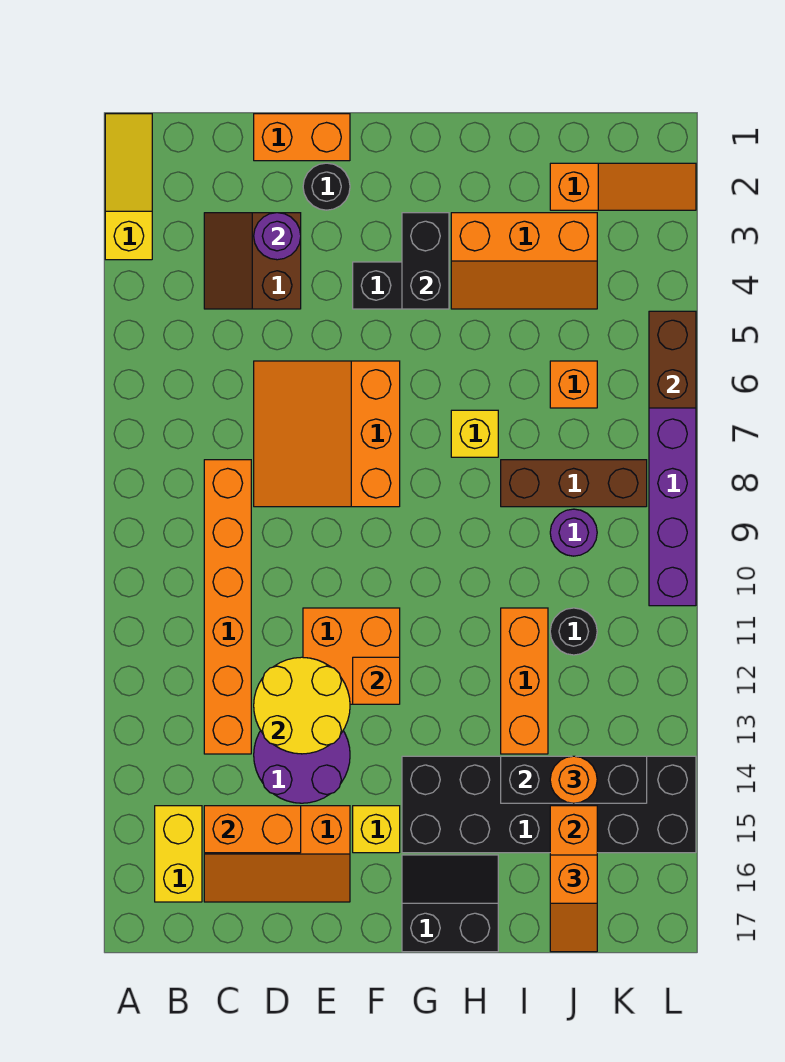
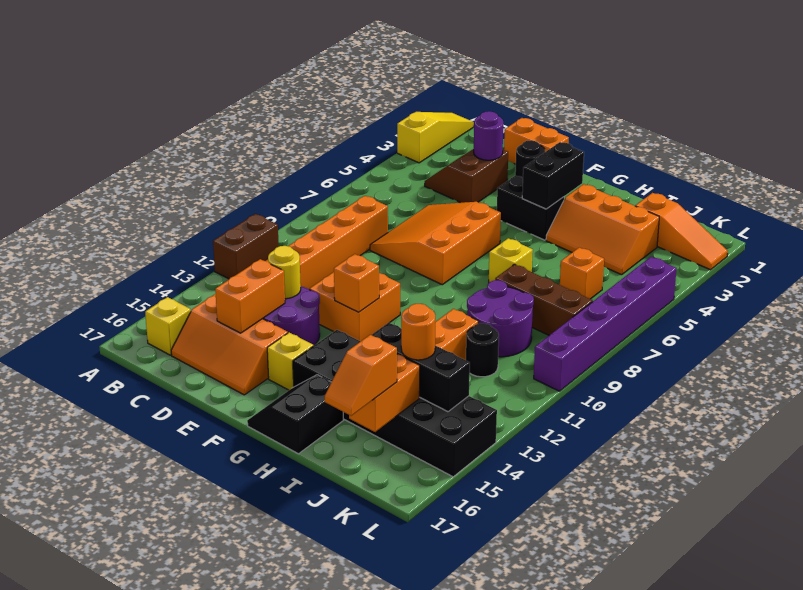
yellow 1x2 brick [155,806,202,902] -> yellow 1x1 brick [145,297,191,355]
orange 1x2 brick [204,806,301,853] -> orange 1x2 brick turned to [215,259,285,333]
yellow 2x2 round brick [254,657,350,754] -> yellow 1x1 round brick [268,246,301,299]
black 2x2 slope [402,855,498,952] -> black 2x2 slope turned to [247,375,343,454]
purple 1x1 round brick [550,509,597,556] -> purple 2x2 round brick [467,280,534,357]
brown 1x2 brick [649,311,696,408] -> brown 1x2 brick moved to [213,214,279,279]

